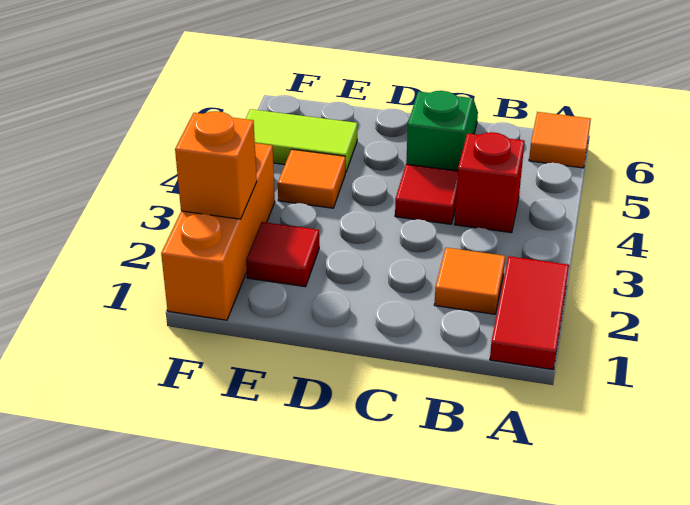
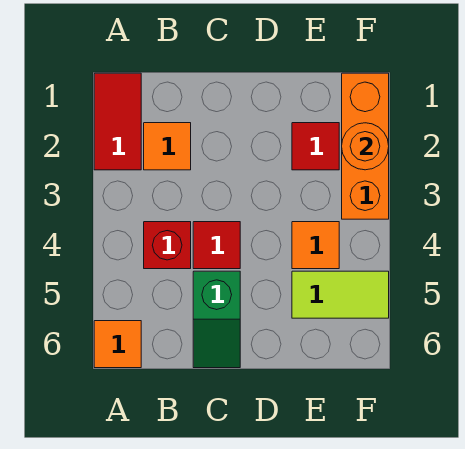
orange 1x1 brick [175,111,257,219] -> orange 1x1 round brick [342,123,389,170]

